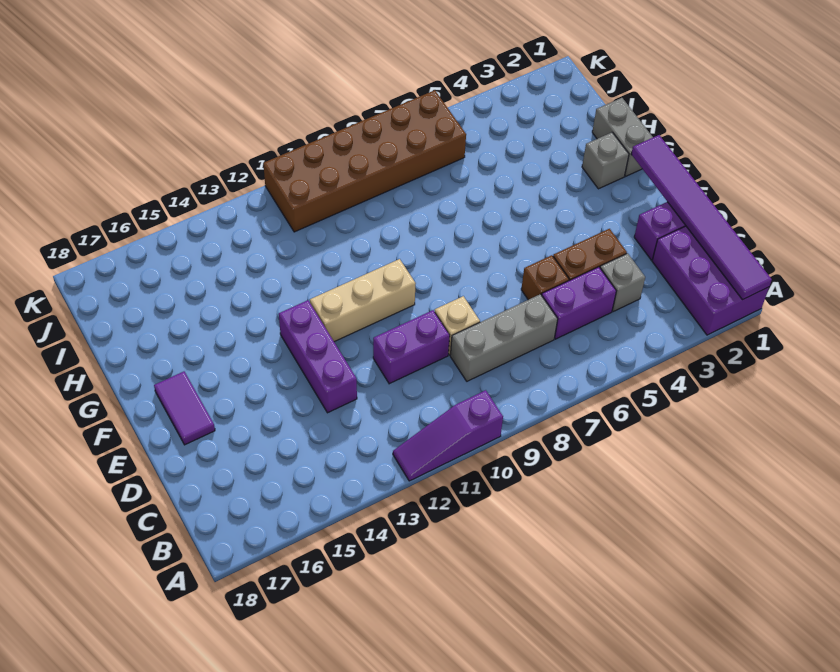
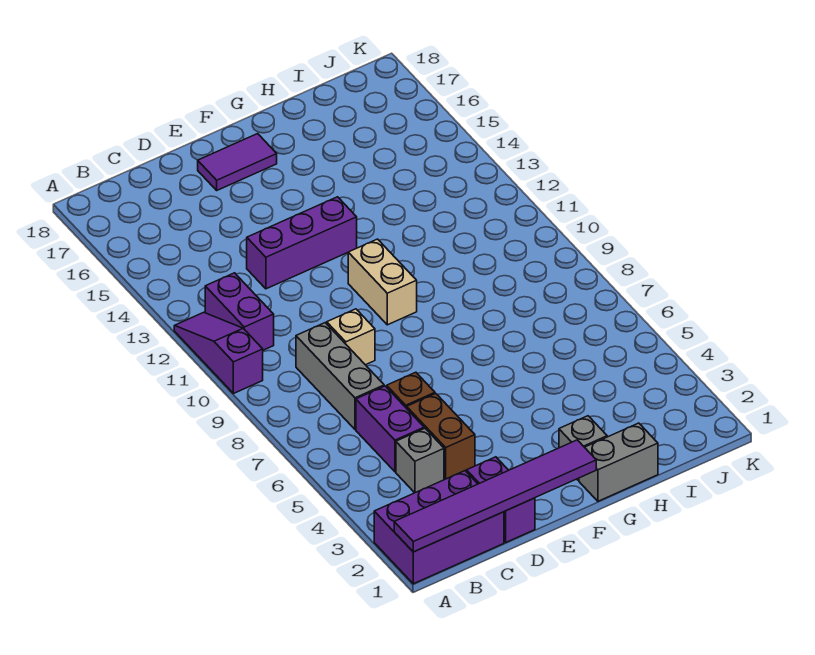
purple 1x2 brick [373,310,450,384] -> purple 1x2 brick moved to [205,273,274,350]
tan 1x3 brick [310,259,416,342] -> tan 1x2 brick [348,239,417,325]
brown 2x6 brick [263,90,466,232] -> none

